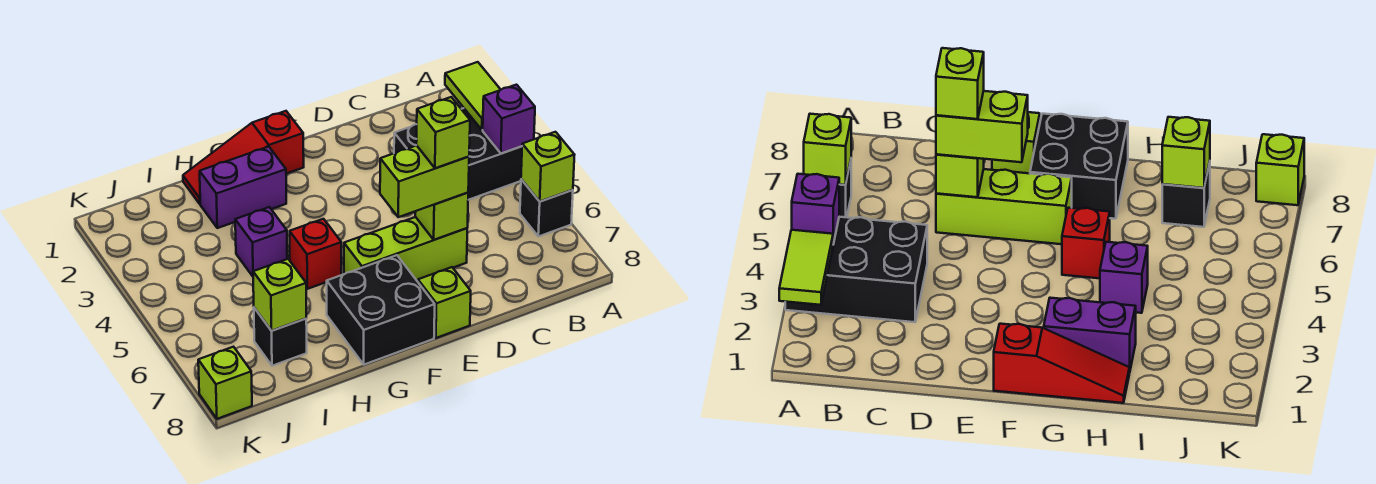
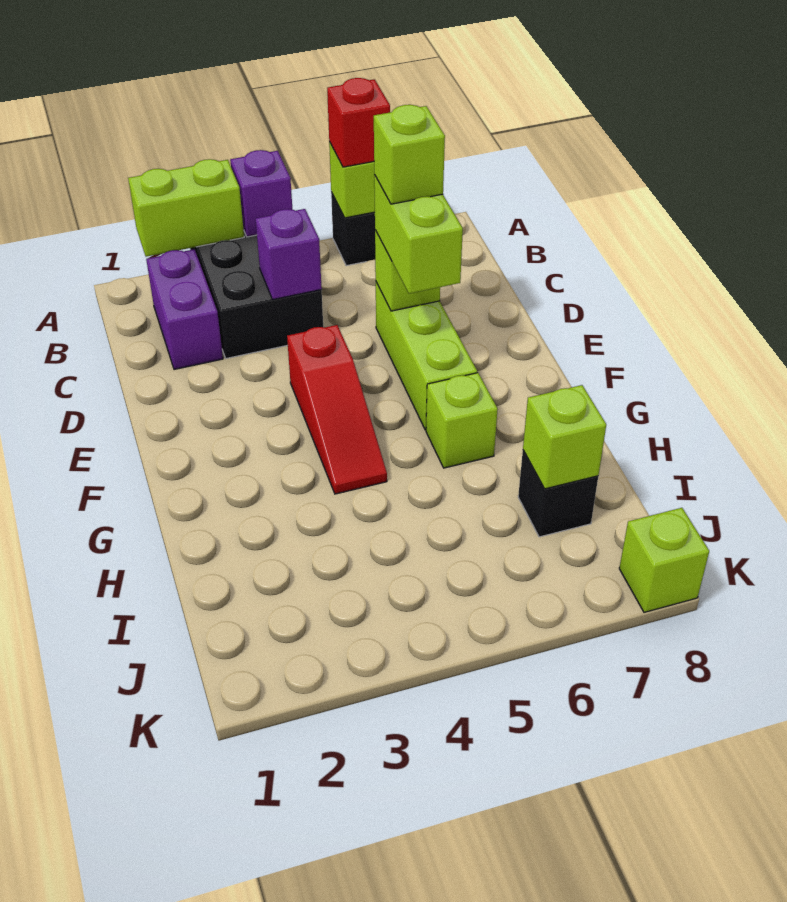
lime 1x2 tile [445,62,501,130] -> lime 1x2 brick [128,159,244,257]
lime 1x1 brick [418,267,471,338] -> lime 1x1 brick moved to [426,373,498,468]
red 1x3 slope [183,111,304,204] -> red 1x3 slope moved to [287,325,387,494]
black 2x2 brick [327,255,435,365] -> none
purple 1x2 brick [200,147,286,228] -> purple 1x2 brick moved to [146,249,223,370]
red 1x1 brick [290,219,341,289] -> red 1x1 brick moved to [327,78,390,167]
purple 1x1 brick [235,207,287,276] -> purple 1x1 brick moved to [256,209,322,299]

